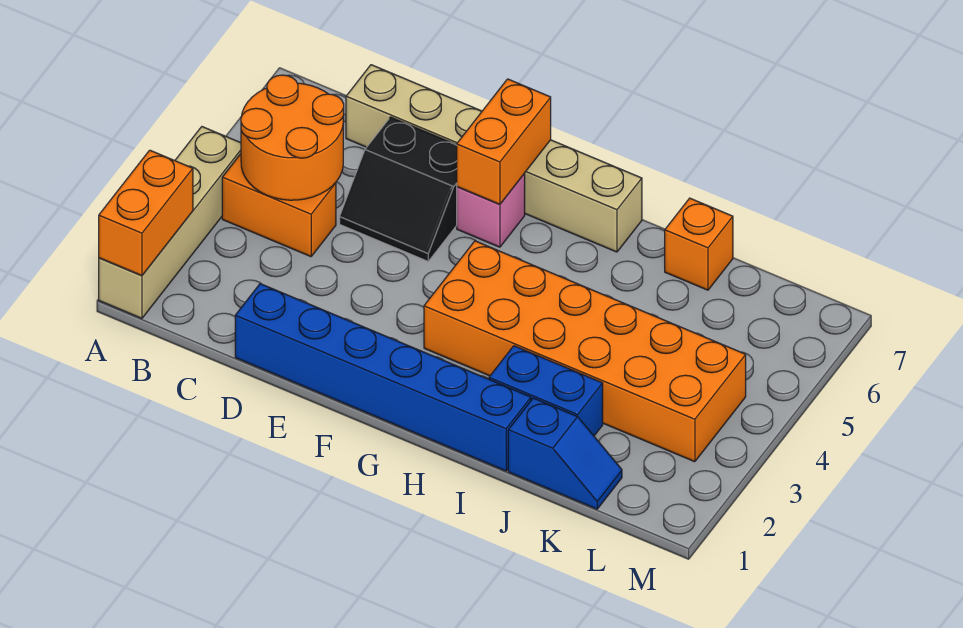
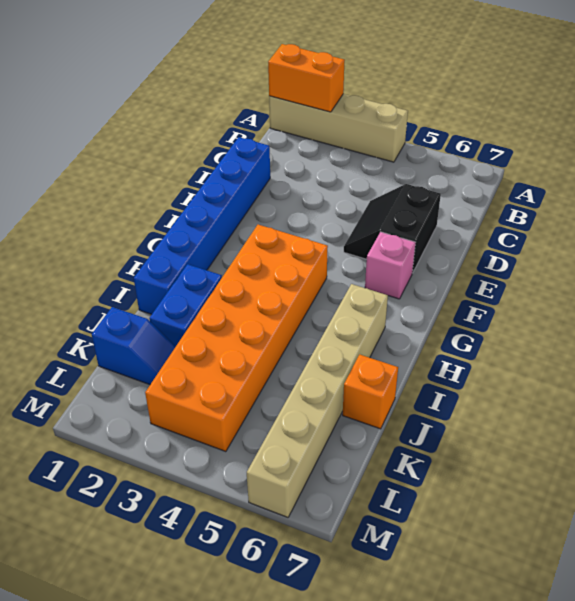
orange 1x2 brick [222,154,336,257] -> none
orange 2x2 round brick [241,75,344,200] -> none
tan 1x6 brick [346,65,642,252] -> tan 1x6 brick moved to [247,284,388,517]
orange 1x2 brick [457,79,551,204] -> none
blue 1x2 slope [508,398,622,509] -> blue 1x2 slope turned to [92,307,176,385]

